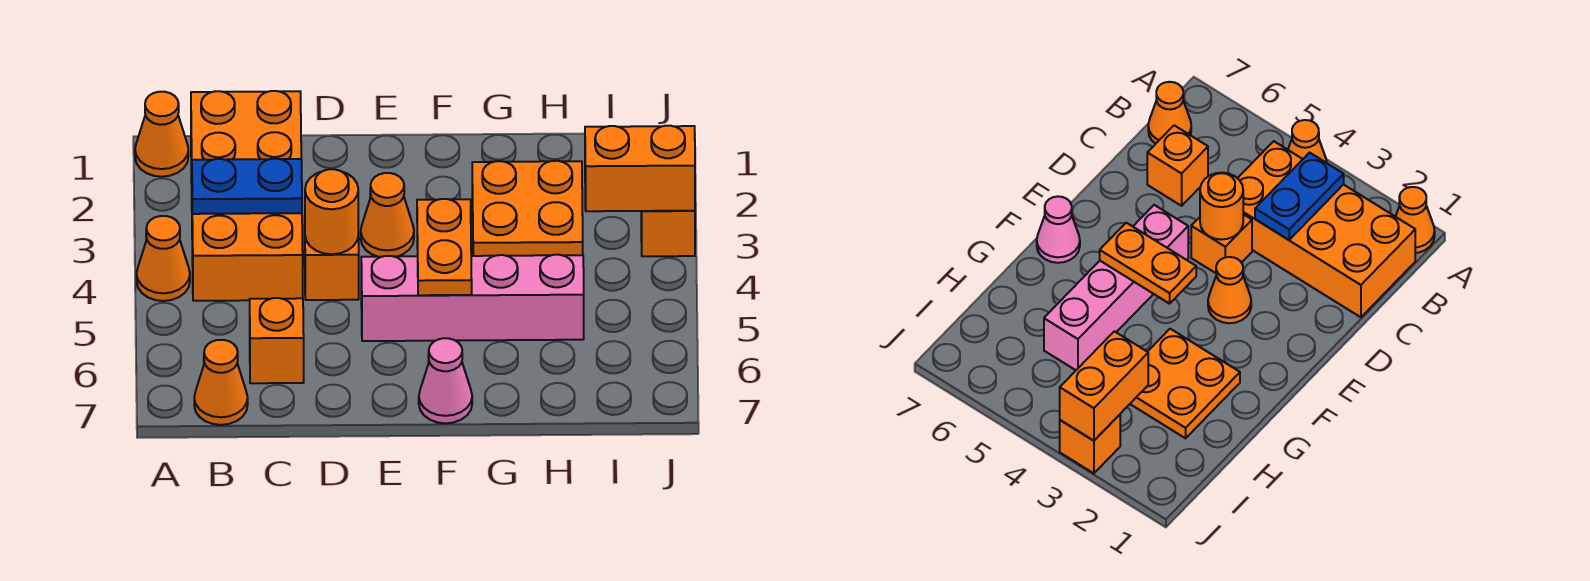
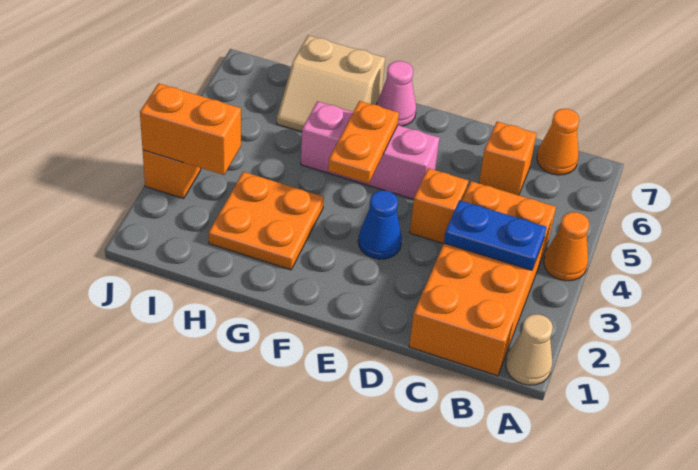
orange 1x1 cone [135,92,188,177] -> tan 1x1 cone [506,314,553,385]
orange 1x1 round brick [305,169,358,254] -> none
orange 1x1 cone [361,173,414,257] -> blue 1x1 cone [358,190,402,259]
pink 1x4 brick [361,255,584,341] -> pink 1x3 brick [301,101,439,199]
none -> tan 2x2 slope [277,35,385,132]

